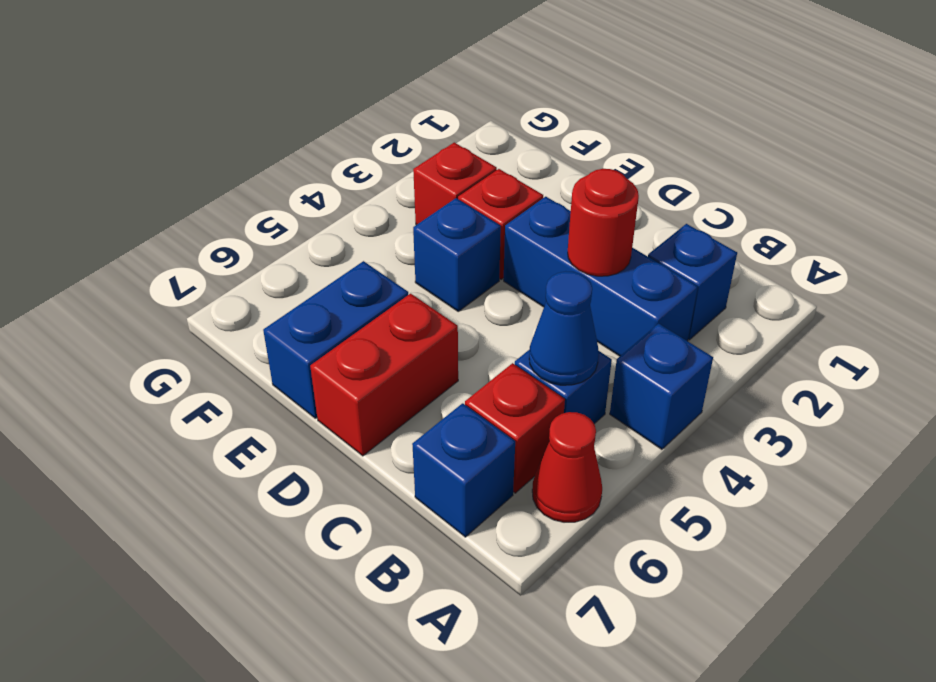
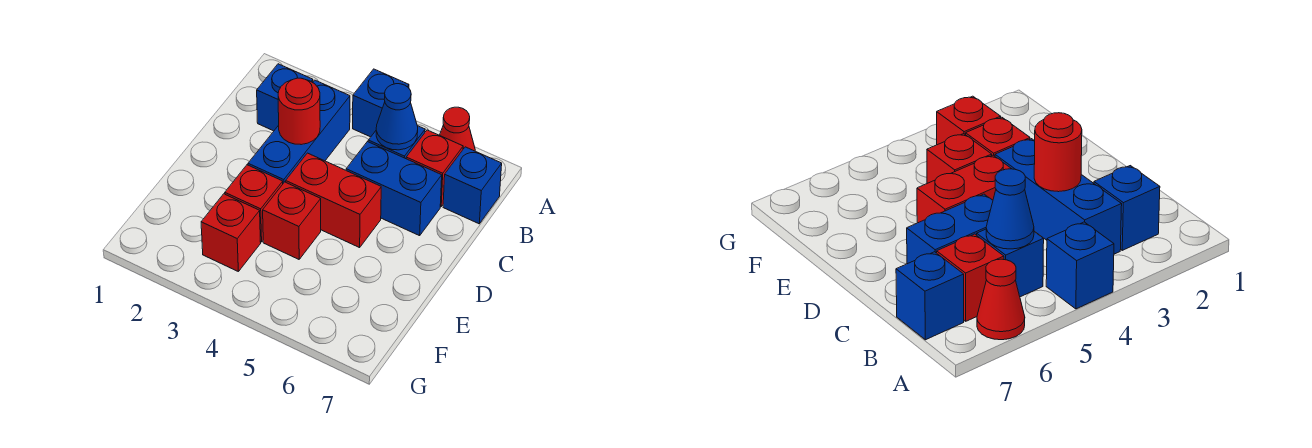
red 1x2 brick [310,294,458,456] -> red 1x2 brick moved to [286,153,381,248]
blue 1x1 brick [413,198,501,311] -> red 1x1 brick [263,182,321,259]
blue 1x2 brick [263,261,408,418] -> blue 1x2 brick moved to [346,142,442,236]

